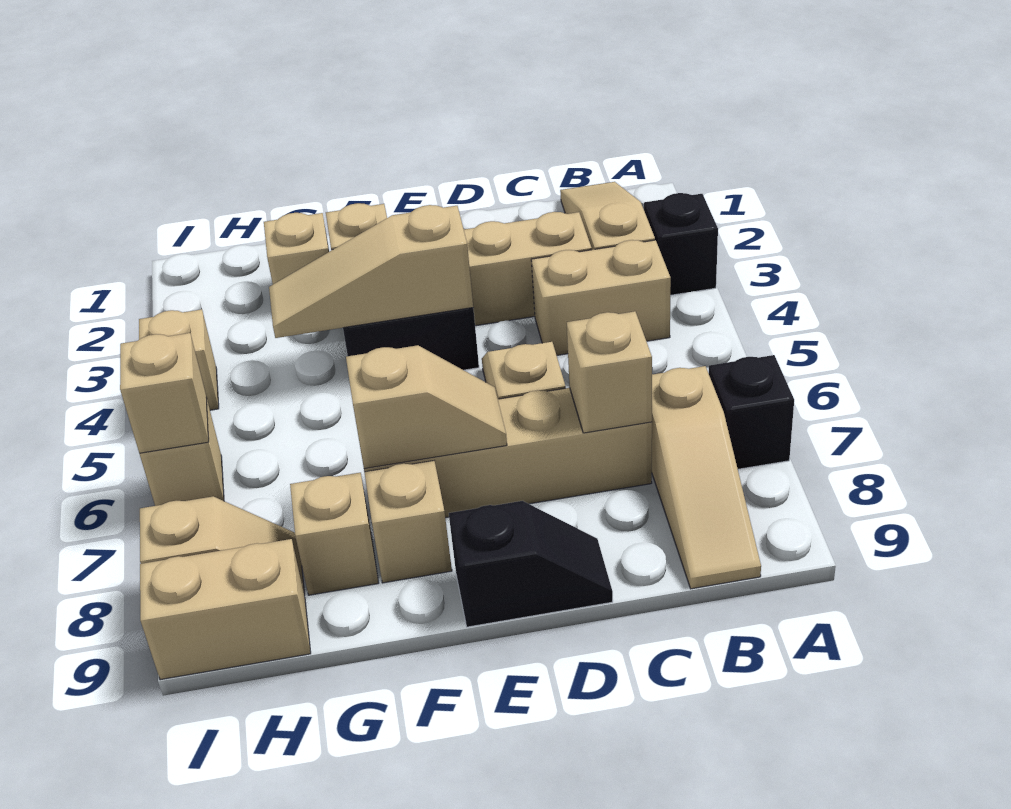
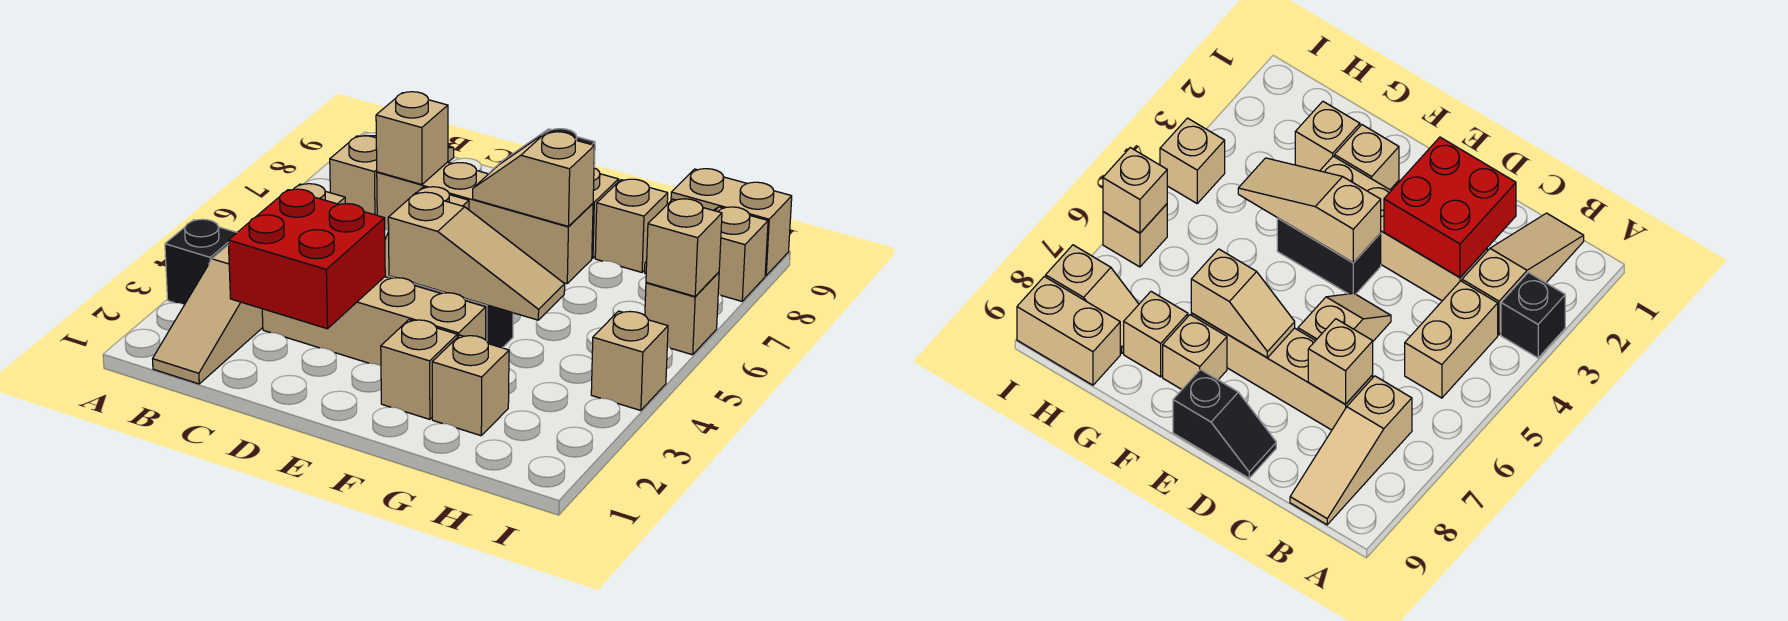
black 1x1 brick [709,355,794,469] -> none
tan 1x2 brick [531,240,671,355] -> tan 1x2 brick turned to [1405,281,1498,398]
none -> red 2x2 brick [228,189,385,329]

